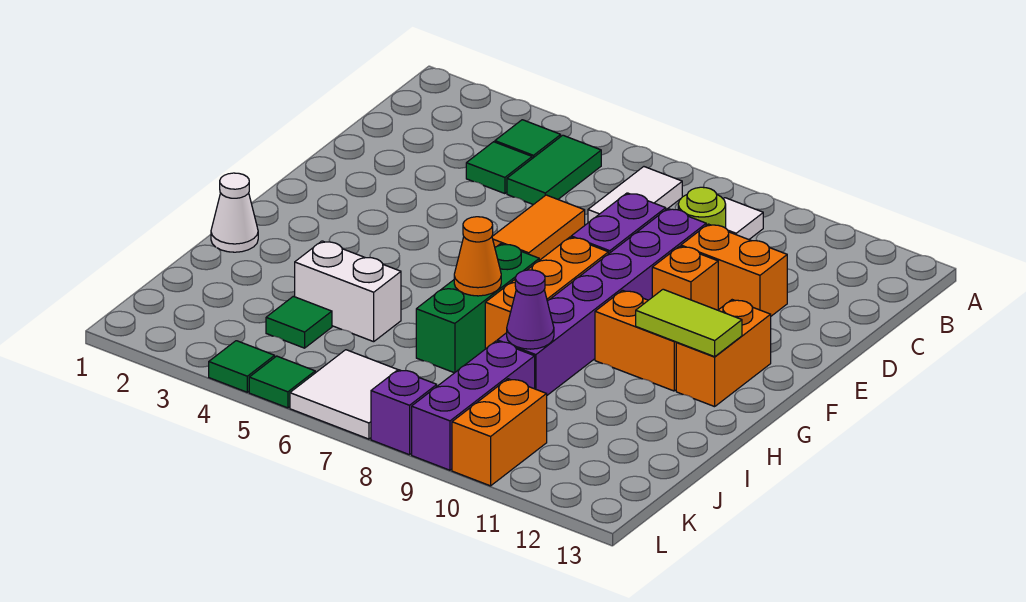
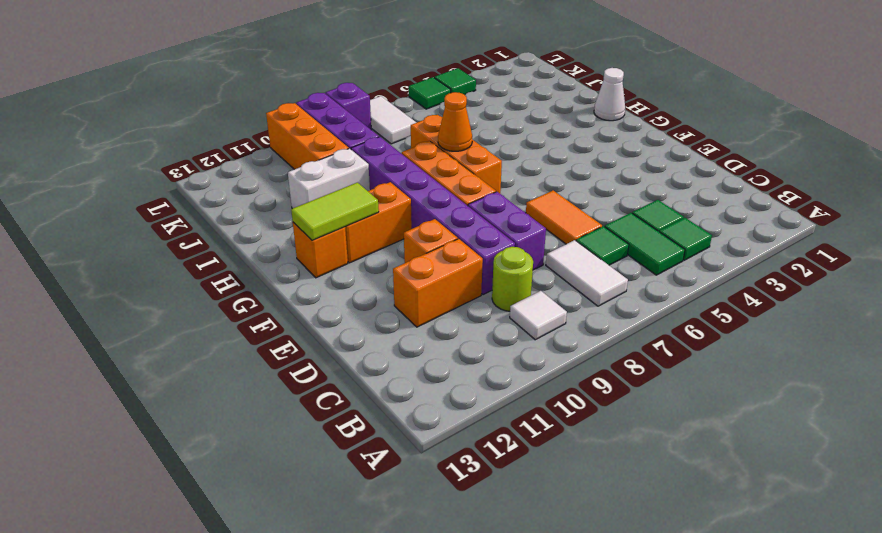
orange 1x2 brick [676,300,771,407] -> orange 1x1 brick [293,222,348,278]
green 1x3 brick [416,244,539,373] -> orange 1x3 brick [411,115,502,193]
white 1x2 brick [295,241,401,342] -> white 1x2 brick moved to [288,148,370,209]
purple 1x1 cone [507,270,554,349] -> none
green 1x1 tile [266,296,332,348] -> green 1x1 tile moved to [576,226,629,265]
white 2x2 tile [290,350,398,439] -> white 1x2 tile [370,96,417,144]
orange 1x2 brick [452,379,547,486] -> orange 1x3 brick [266,103,349,169]

